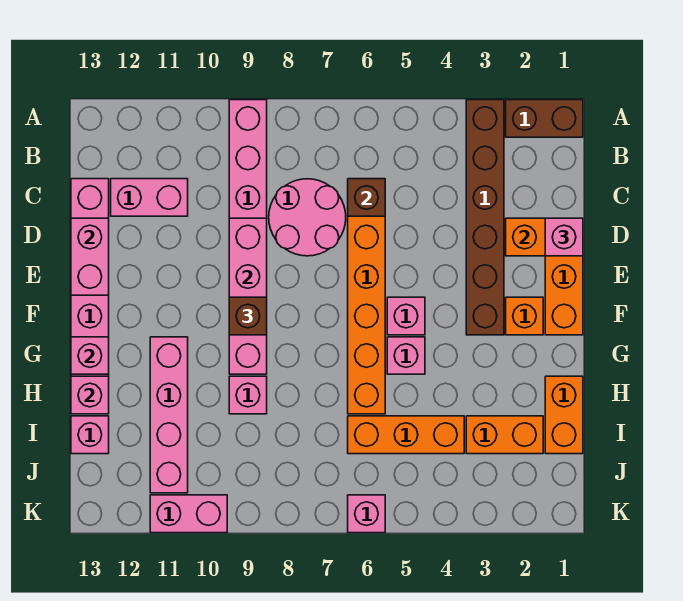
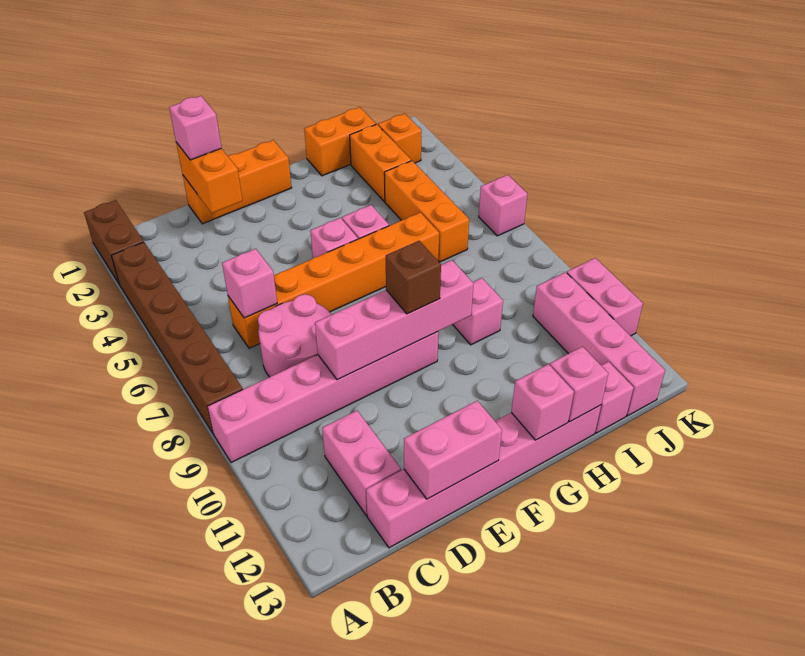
brown 1x6 brick [466,100,504,335] -> brown 1x6 brick turned to [111,242,243,434]
brown 1x1 brick [348,179,385,216] -> pink 1x1 brick [222,249,277,318]
orange 1x1 brick [506,297,543,335] -> orange 1x1 brick moved to [378,114,422,163]
pink 1x4 brick [150,337,188,493] -> pink 1x4 brick turned to [533,272,665,416]

